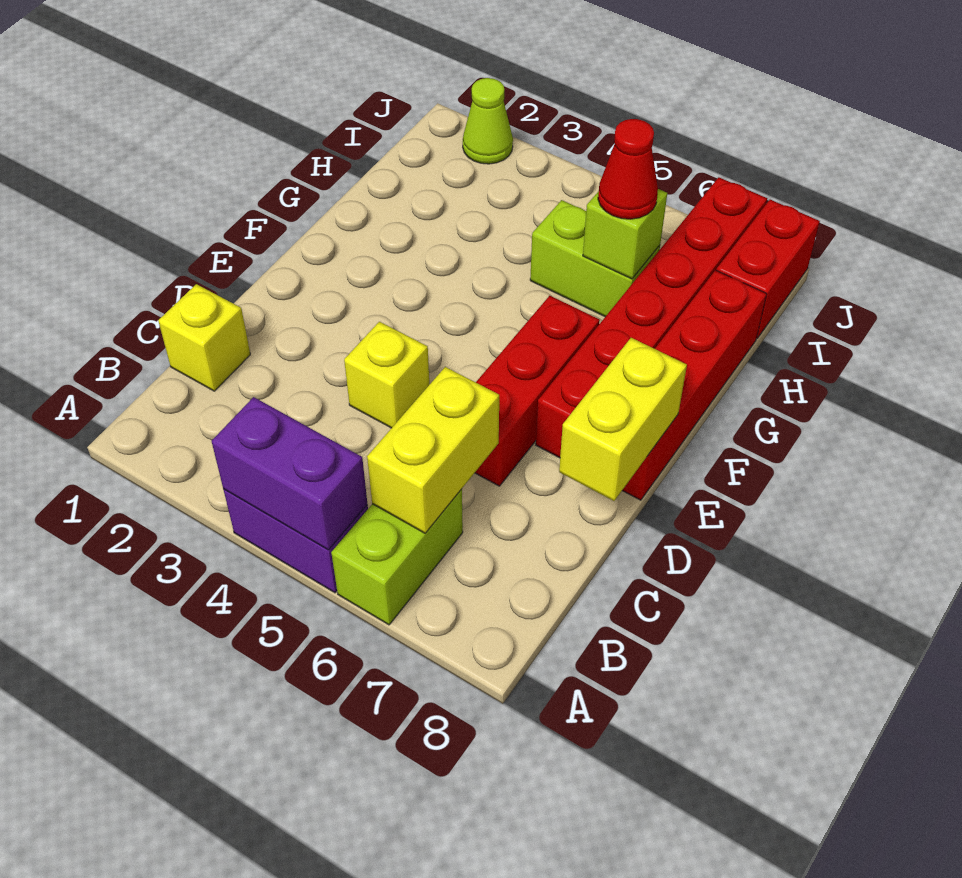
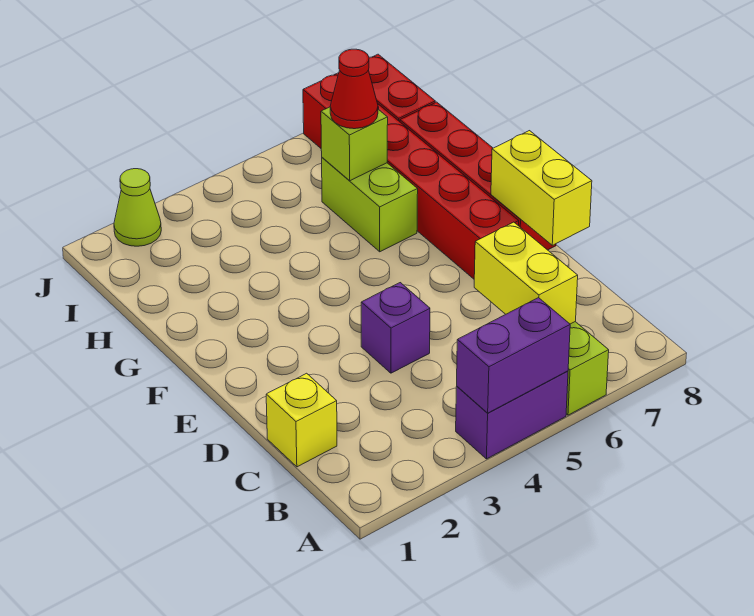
yellow 1x1 brick [344,322,429,428] -> purple 1x1 brick [361,283,430,373]
red 1x3 brick [475,296,600,486] -> none
lime 1x2 brick [530,200,660,317] -> lime 1x2 brick turned to [322,158,418,252]

